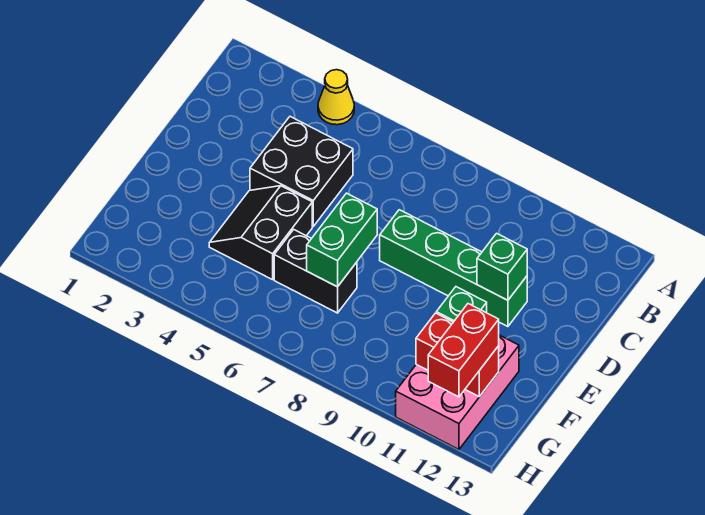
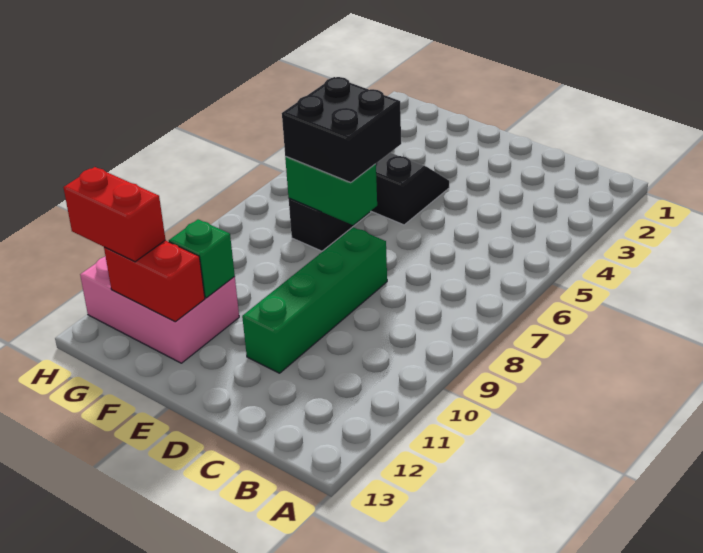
yellow 1x1 cone [318,70,354,125] -> none
black 2x2 brick [250,117,353,226] -> black 2x2 brick moved to [282,77,401,182]
green 1x1 brick [477,233,527,300] -> none
red 1x2 brick [416,313,499,397] -> red 1x2 brick turned to [104,240,205,322]

